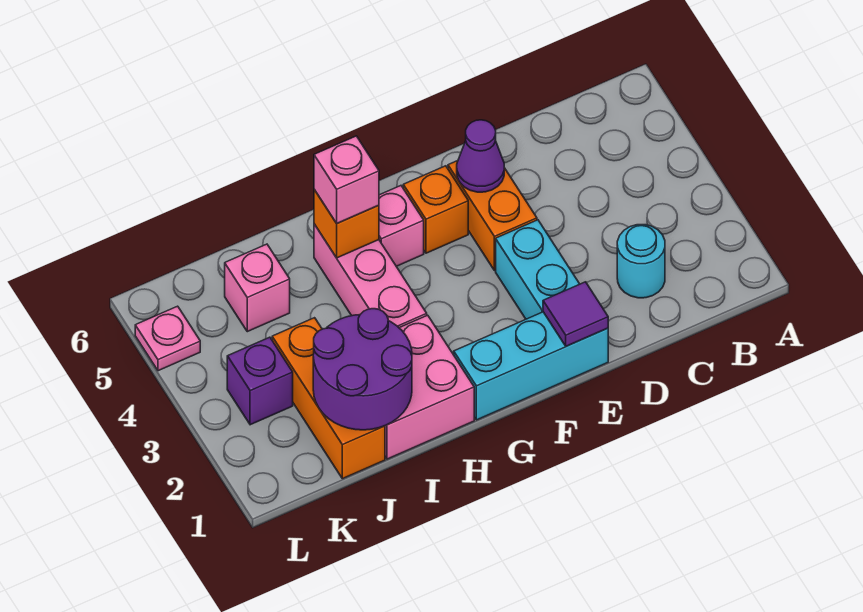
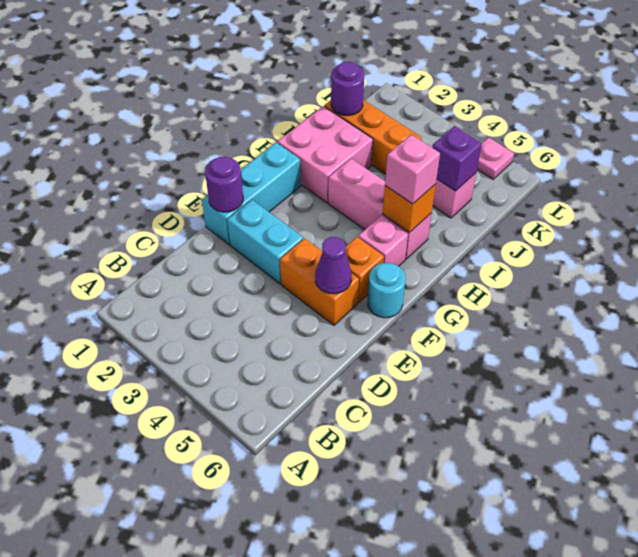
cyan 1x1 round brick [617,225,665,298] -> cyan 1x1 round brick moved to [368,263,406,318]
purple 1x1 tile [543,282,608,346] -> purple 1x1 round brick [205,157,243,212]
purple 2x2 round brick [313,309,412,430] -> purple 1x1 round brick [331,62,364,116]
purple 1x1 brick [227,337,293,425] -> purple 1x1 brick moved to [432,126,482,191]

